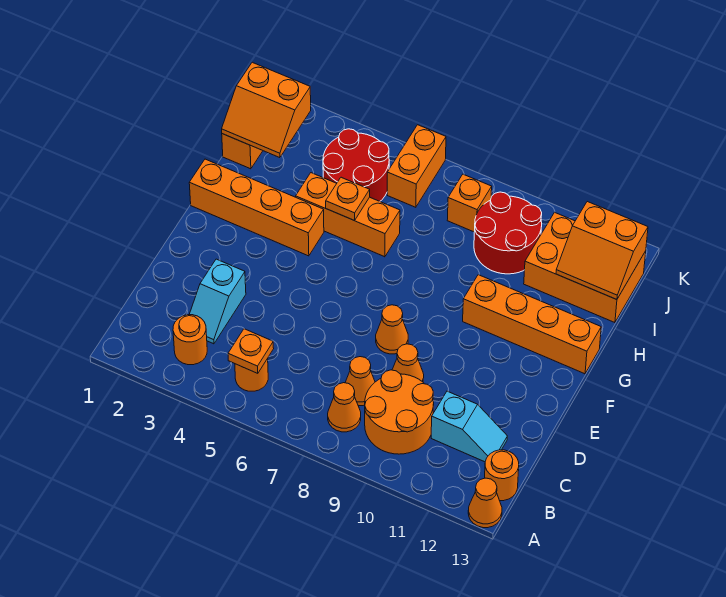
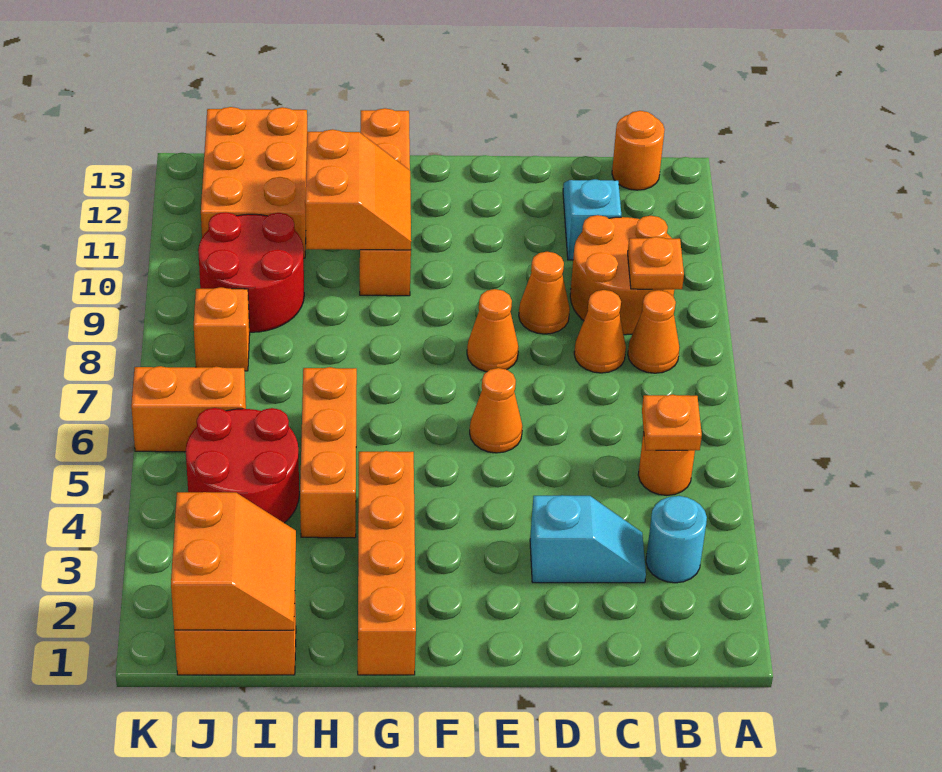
orange 1x1 cone [468,478,502,528] -> orange 1x1 cone moved to [470,368,522,453]
orange 1x1 round brick [173,315,207,365] -> cyan 1x1 round brick [646,496,707,583]
orange 1x1 plate [326,177,370,221] -> orange 1x1 plate moved to [628,237,684,289]
orange 2x2 slope [556,202,648,300] -> orange 2x2 slope moved to [305,129,411,250]

